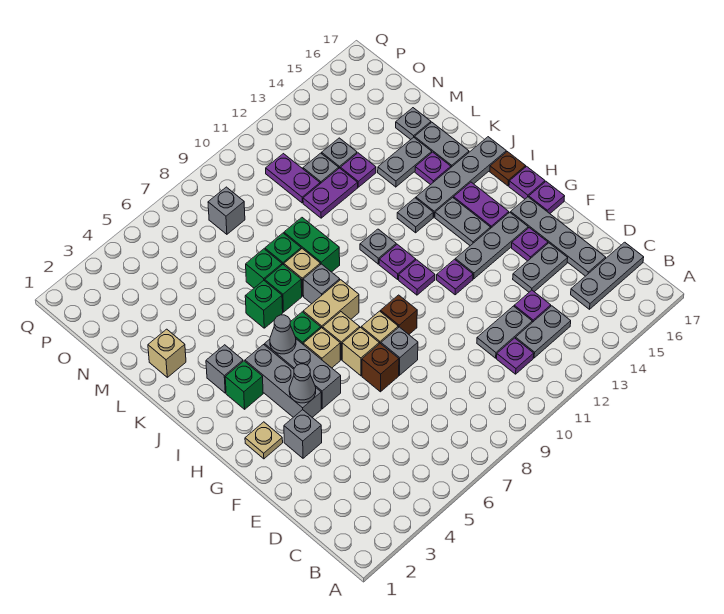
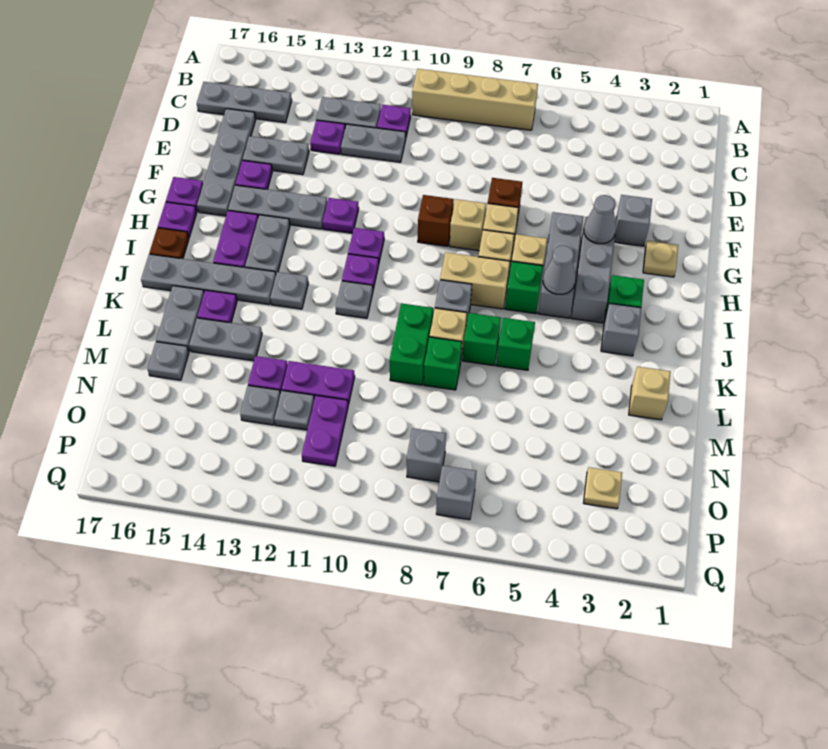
none -> tan 1x4 brick [412,69,538,130]
grey 1x1 brick [381,327,418,375] -> grey 1x1 brick moved to [436,466,477,520]
green 1x1 brick [246,249,282,288] -> none
none -> tan 1x1 plate [584,467,622,509]

